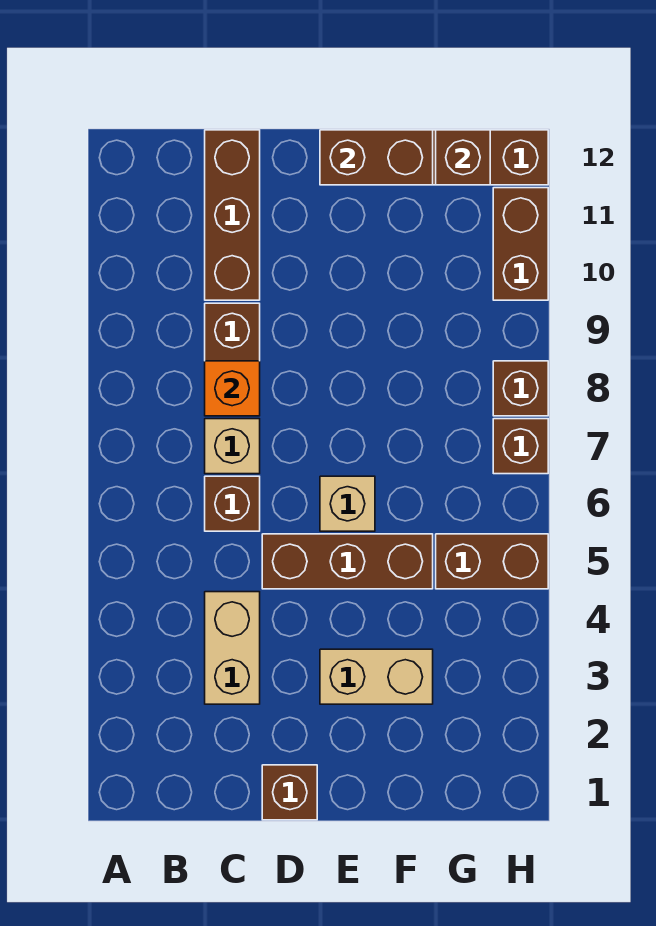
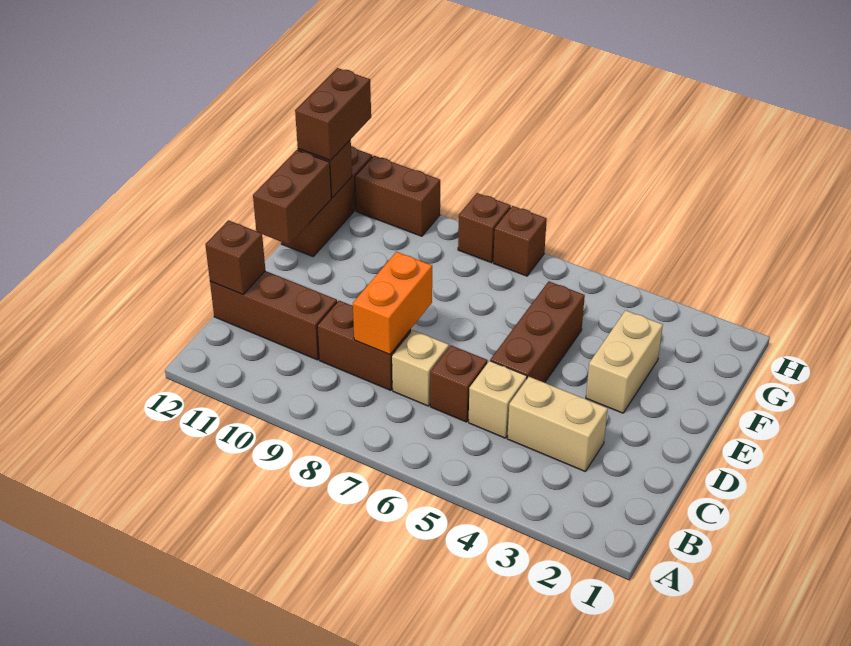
orange 1x1 brick [205,361,260,416] -> orange 1x2 brick [353,252,432,355]
brown 1x1 brick [262,765,317,820] -> brown 1x1 brick moved to [205,220,265,295]
tan 1x1 brick [320,476,375,531] -> tan 1x1 brick moved to [469,361,527,438]
brown 1x2 brick [436,534,548,589] -> brown 1x2 brick moved to [295,68,371,161]

